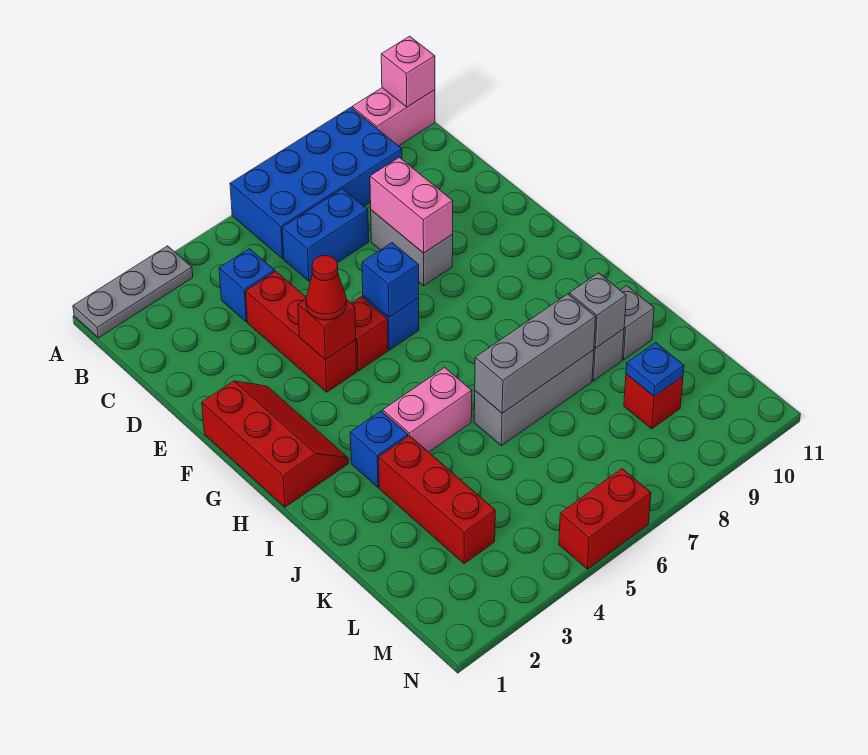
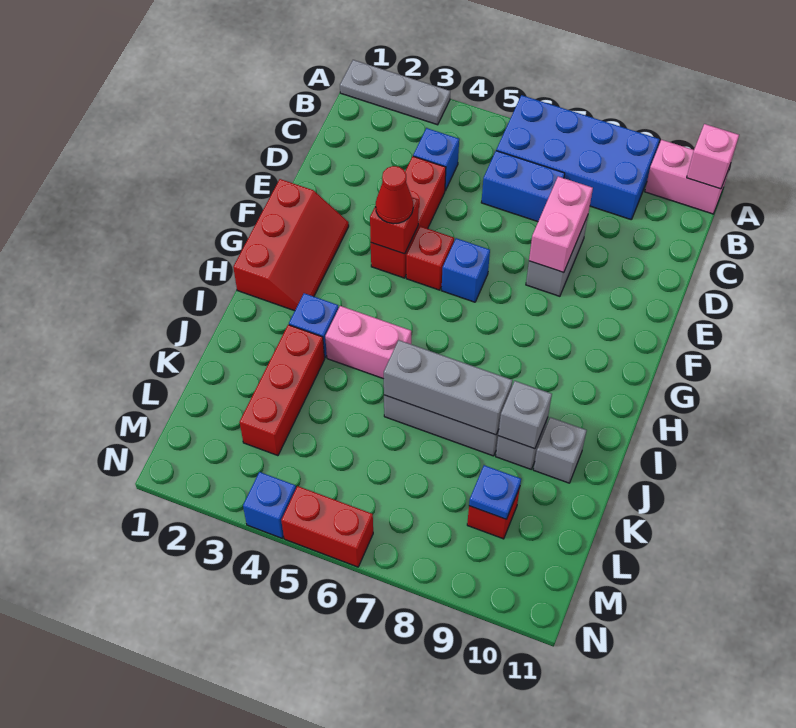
blue 1x1 brick [362,243,419,317] -> blue 1x1 brick moved to [243,472,296,538]

